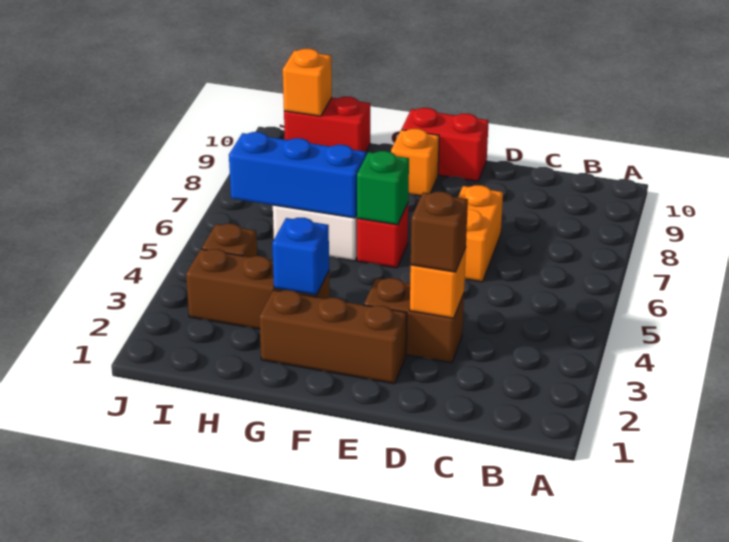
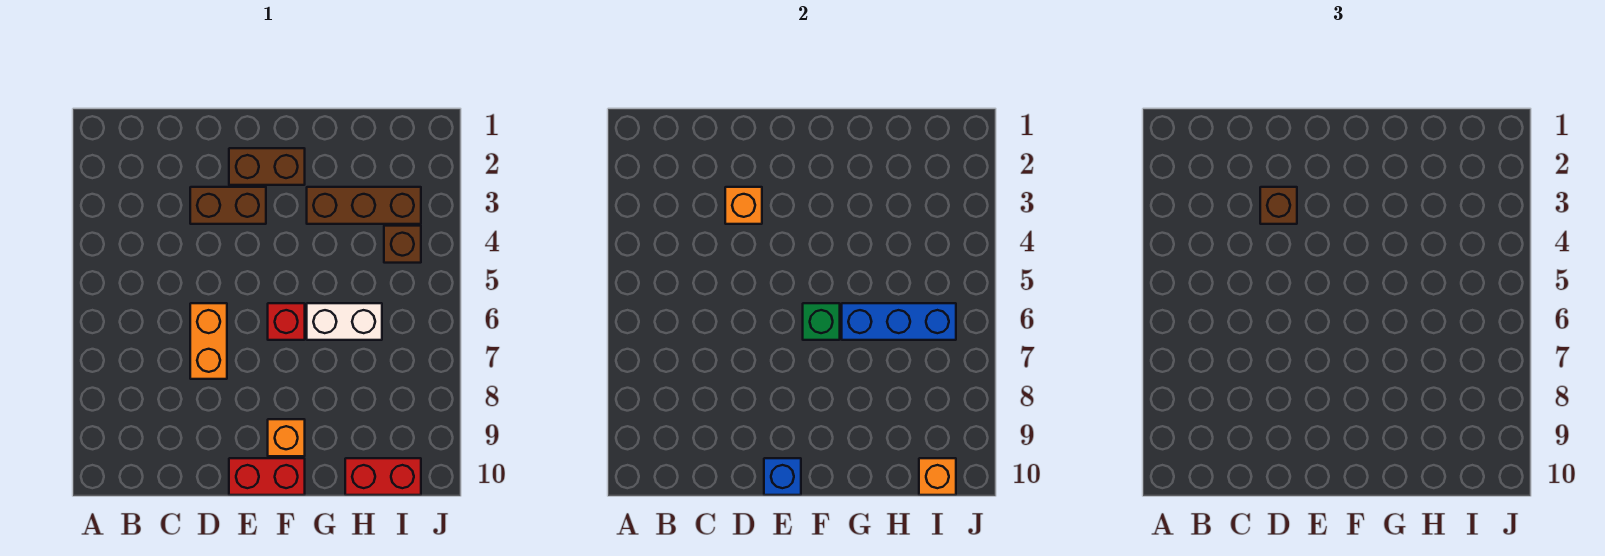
brown 1x3 brick [259,290,407,384] -> brown 1x2 brick [229,148,305,185]
blue 1x1 brick [272,218,329,295] -> blue 1x1 brick moved to [764,458,801,495]

